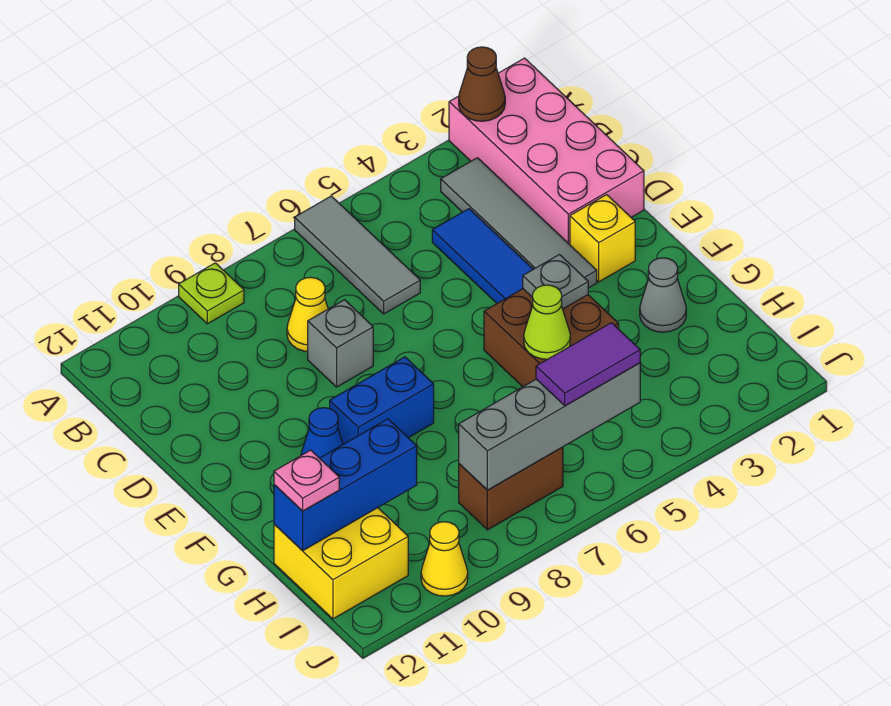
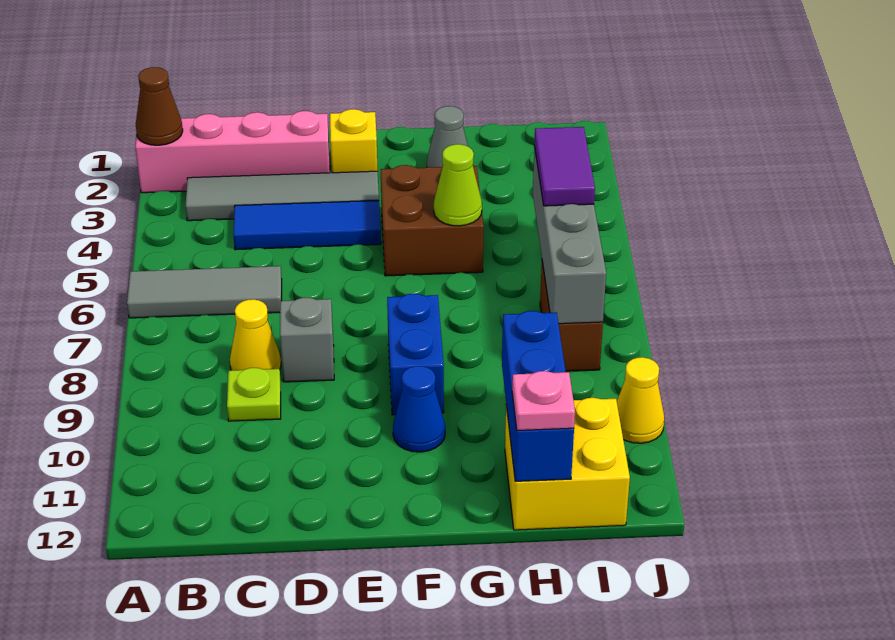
pink 2x4 brick [449,58,644,245] -> pink 1x4 brick [135,111,330,193]
lime 1x1 plate [179,263,244,324] -> lime 1x1 plate moved to [227,368,281,421]
grey 1x1 plate [523,255,588,309] -> none

